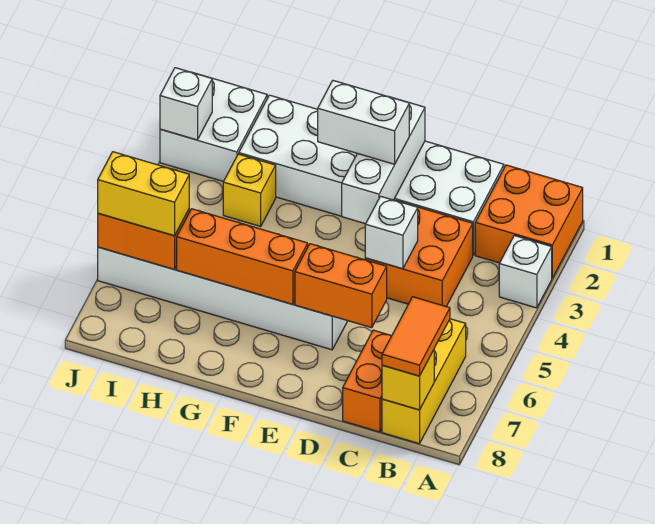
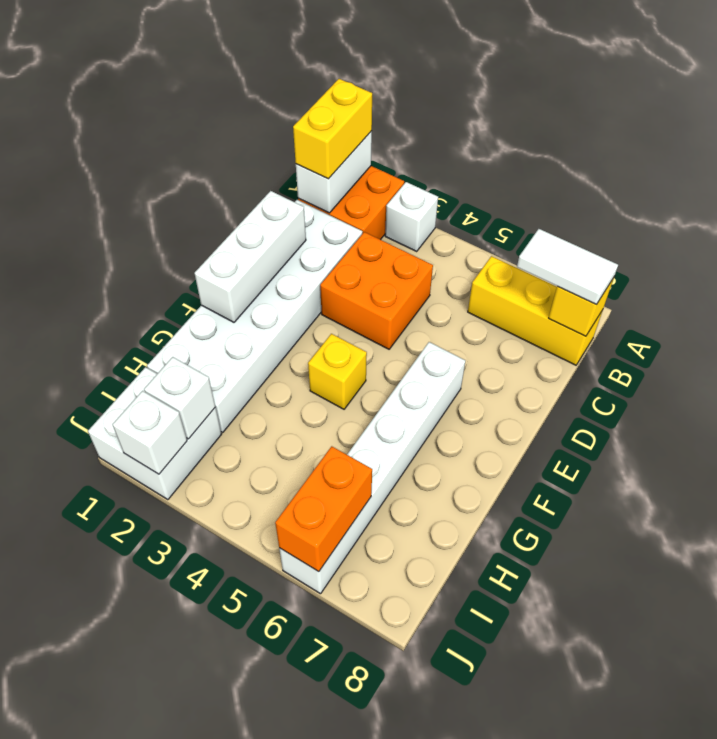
orange 1x2 tile [382,297,450,376] -> white 1x2 tile [517,229,618,305]
orange 1x2 brick [343,330,391,432] -> none
white 1x1 brick [365,196,418,269] -> white 1x1 brick moved to [144,357,215,439]
orange 1x2 brick [295,244,387,328] -> none
white 1x3 brick [342,97,425,224] -> white 1x3 brick turned to [194,191,306,322]
white 1x2 brick [318,81,409,164] -> white 1x2 brick moved to [296,131,372,213]
orange 1x3 brick [177,209,308,304] -> none
yellow 1x1 brick [223,154,276,226] -> yellow 1x1 brick moved to [308,334,367,409]
yellow 1x2 brick [98,152,189,236] -> yellow 1x2 brick moved to [293,79,372,179]

